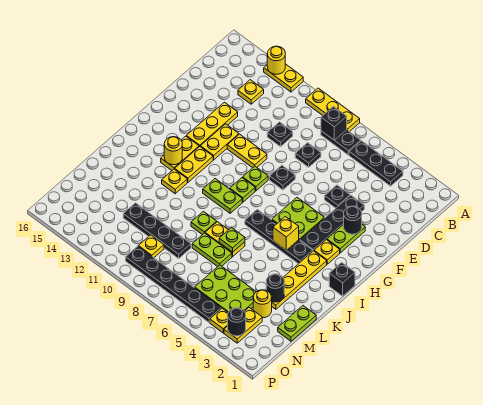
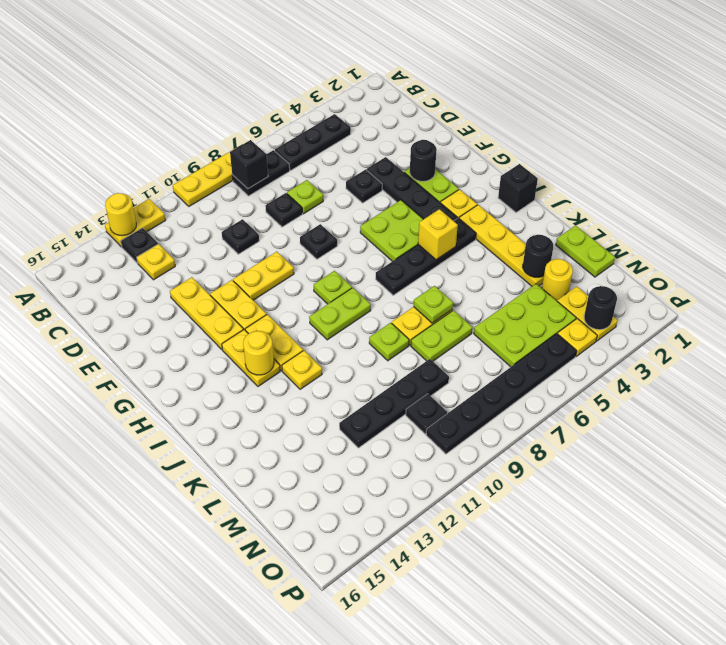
none -> black 1x1 plate [121,228,158,263]
lime 1x1 plate [243,166,268,191] -> lime 1x1 plate moved to [287,180,323,214]
yellow 1x1 plate [138,235,164,258] -> black 1x1 plate [406,394,447,434]

